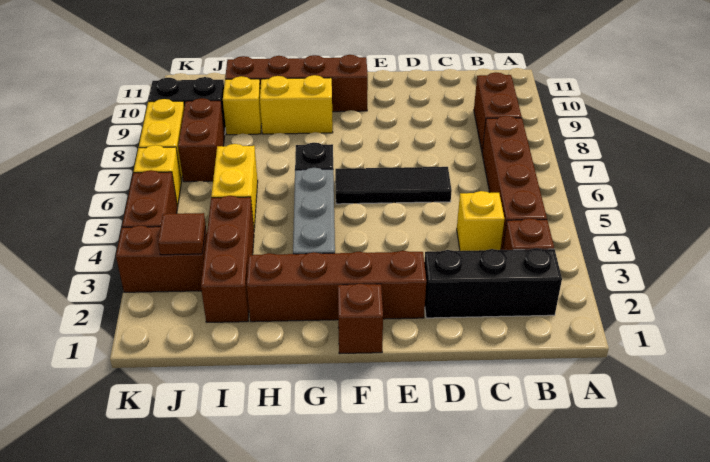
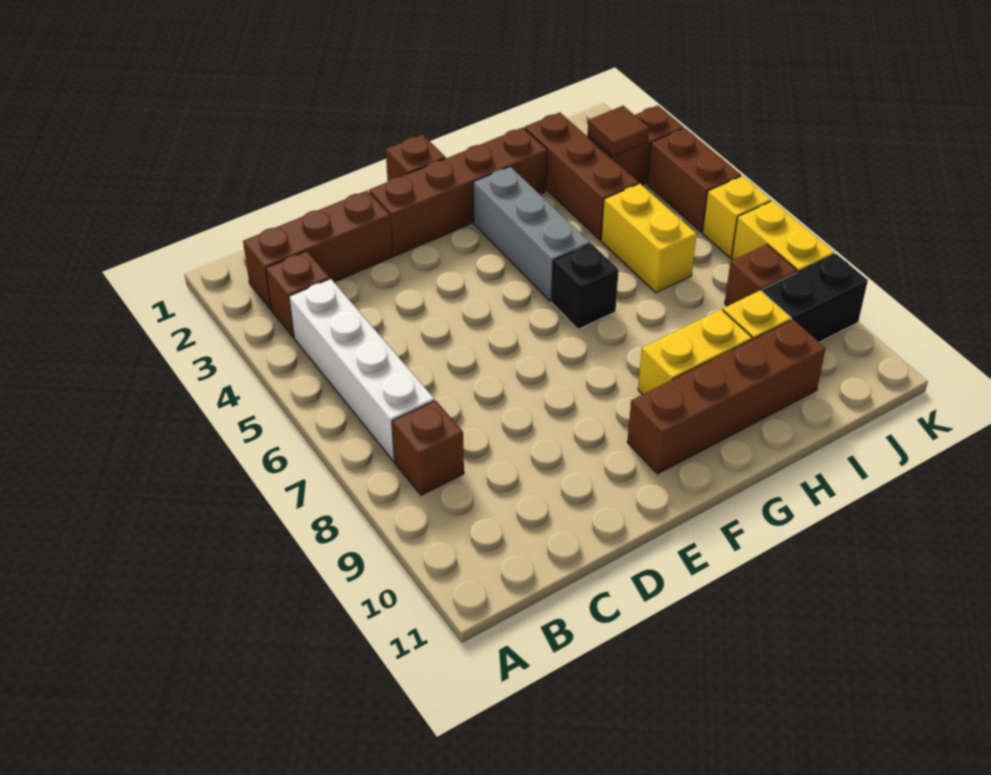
black 1x3 brick [424,248,562,318] -> brown 1x3 brick [243,191,393,309]
brown 1x4 brick [482,116,547,250] -> white 1x4 brick [289,279,434,461]
brown 1x2 brick [474,72,522,150] -> brown 1x1 brick [392,400,464,495]
yellow 1x1 brick [457,191,505,251] -> none
black 1x3 tile [335,167,452,204] -> none
brown 1x2 brick [178,98,225,182] -> brown 1x1 brick [725,244,797,306]

